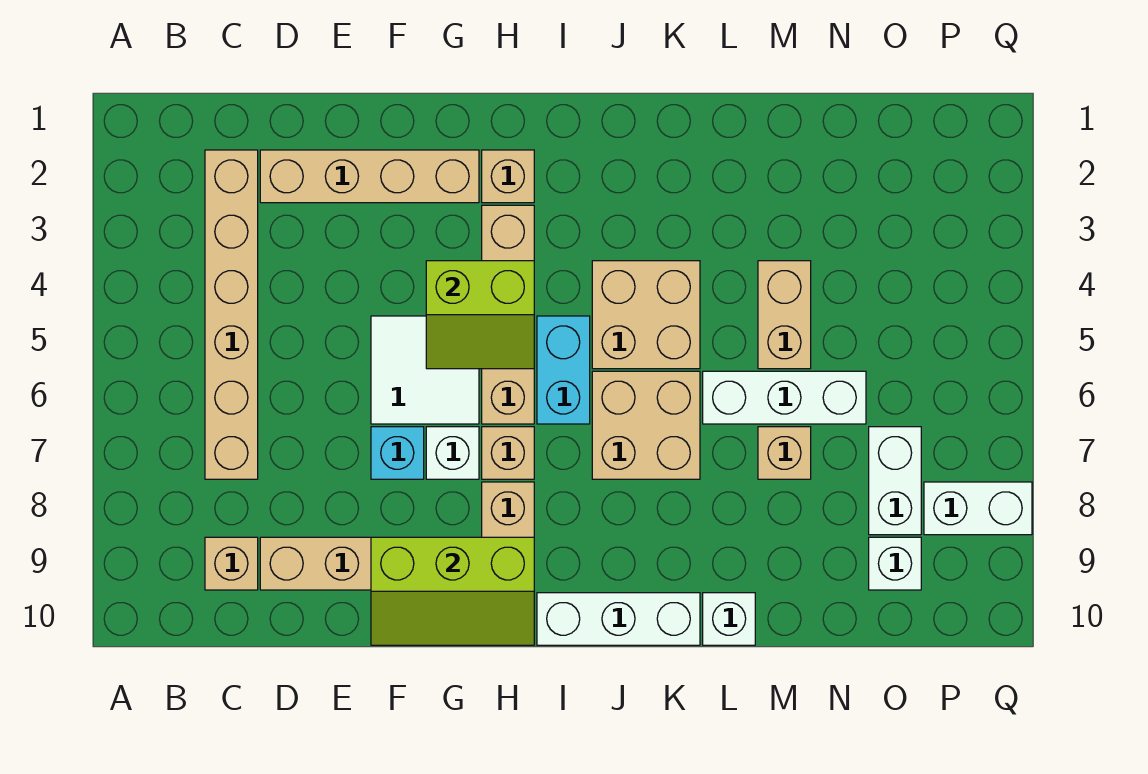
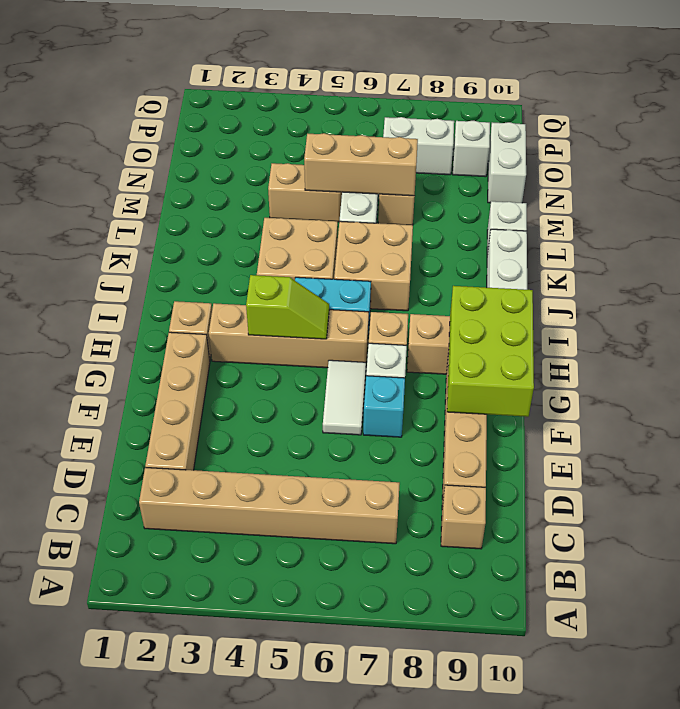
white 2x2 tile [371,316,479,424] -> white 1x2 tile [323,360,366,435]
lime 2x3 slope [371,537,534,645] -> lime 2x3 brick [447,286,534,417]
lime 2x2 slope [426,261,534,369] -> lime 1x2 slope [246,275,329,339]
none -> tan 1x3 brick [304,133,418,196]
white 1x2 brick [924,482,1032,535] -> white 1x2 brick moved to [488,122,526,203]

